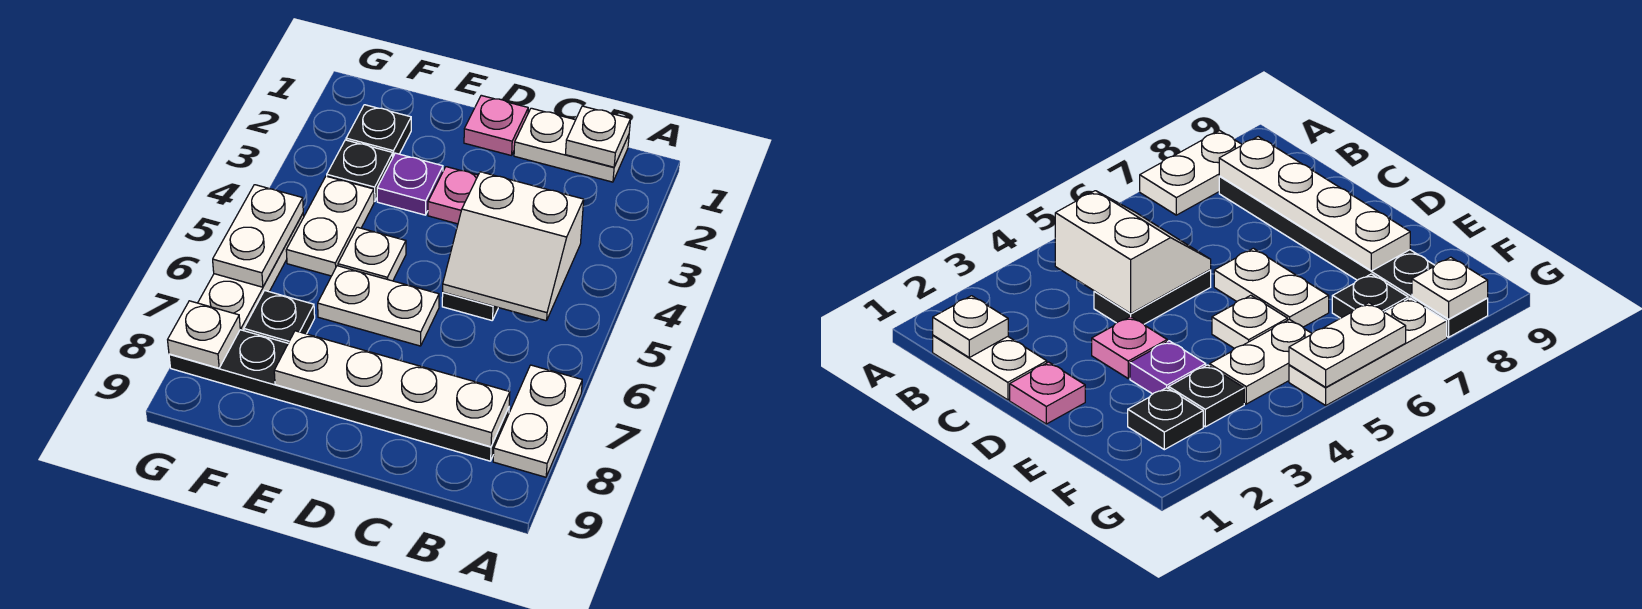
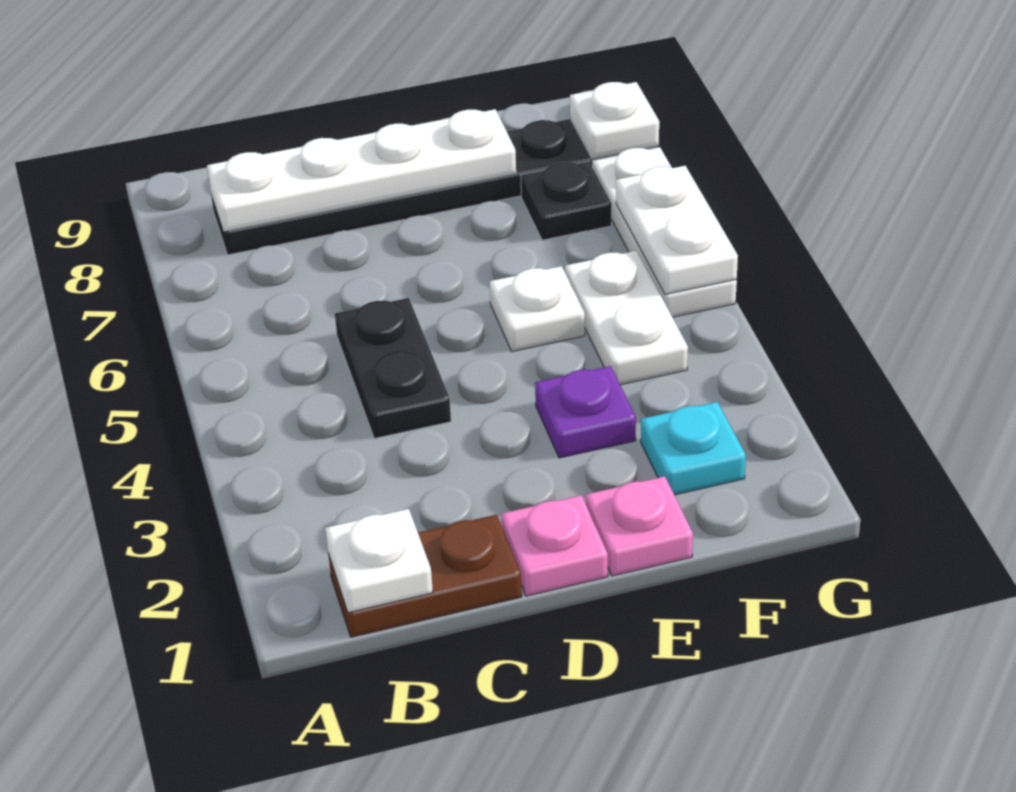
white 1x2 plate [493,365,582,477] -> none
white 1x2 plate [514,108,629,182] -> brown 1x2 plate [329,515,522,637]
white 2x2 slope [443,172,584,321] -> none
pink 1x1 plate [428,167,478,224] -> pink 1x1 plate moved to [586,476,693,576]
white 1x2 plate [318,266,439,346] -> none
black 1x1 plate [346,105,411,156] -> cyan 1x1 plate [641,402,746,495]
black 1x1 plate [327,140,393,201] -> none

